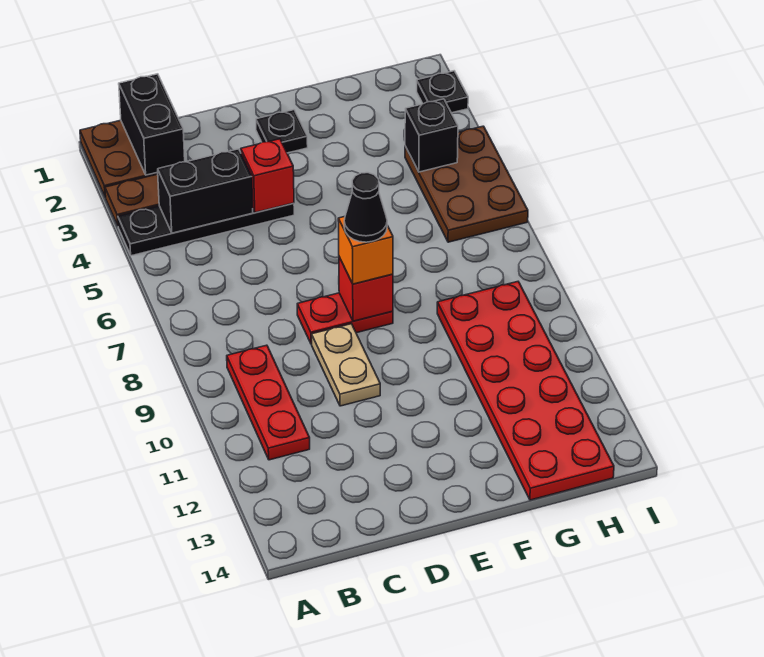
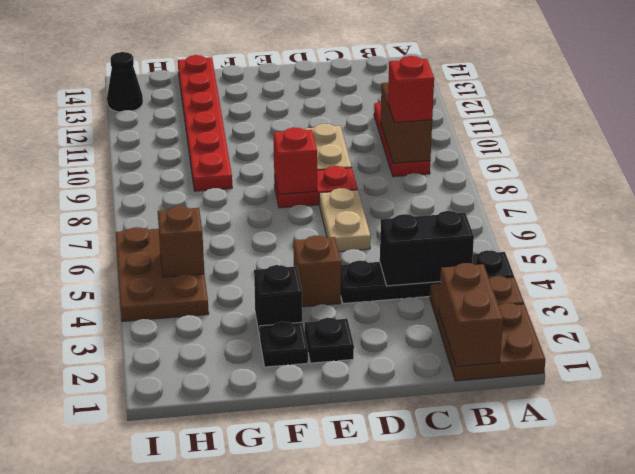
black 1x2 brick [119,74,185,175] -> brown 1x2 brick [439,263,503,367]
none -> brown 1x2 brick [381,82,432,163]
red 1x1 brick [241,139,294,213] -> red 1x1 brick moved to [388,56,434,122]
none -> tan 1x2 plate [319,188,371,252]
none -> brown 1x1 brick [293,235,341,307]
orange 1x1 brick [338,217,393,284] -> none
black 1x1 cone [344,173,387,242] -> black 1x1 cone moved to [107,52,143,112]
red 2x6 plate [437,282,614,500] -> red 1x6 plate [178,55,232,191]
black 1x1 brick [405,99,458,172] -> black 1x1 brick moved to [254,265,302,337]
none -> brown 1x1 brick [158,206,204,277]
black 1x1 plate [417,71,468,113] -> black 1x1 plate moved to [260,322,308,367]

